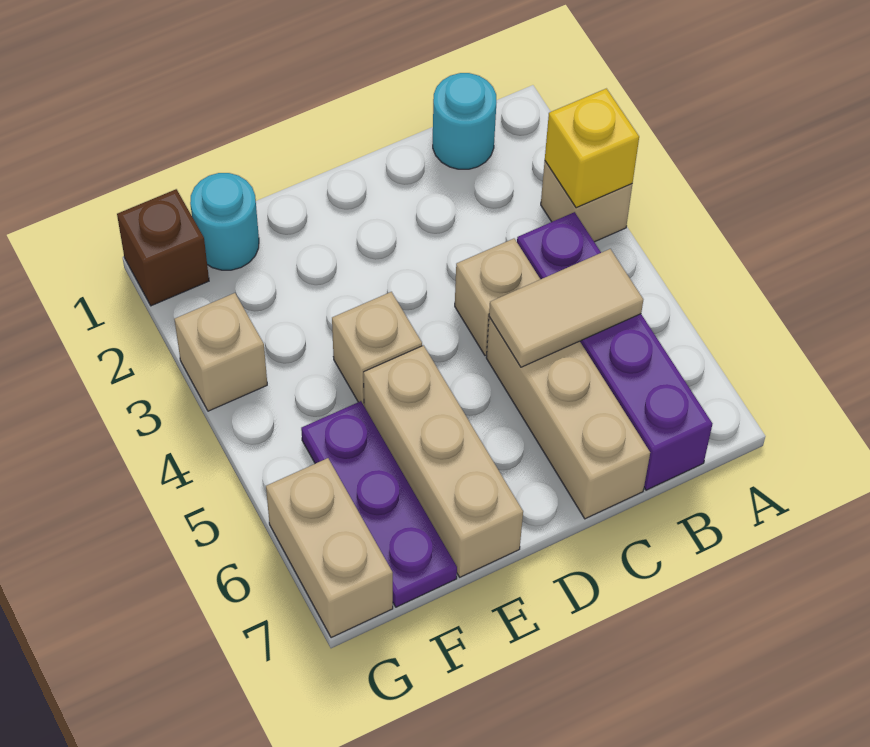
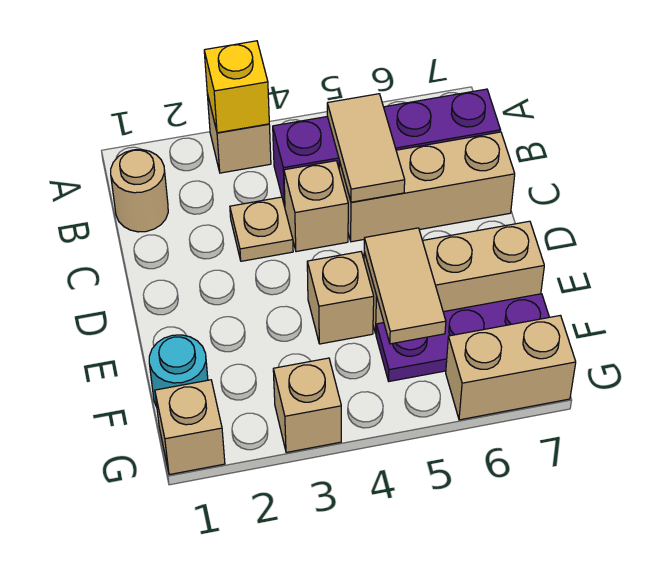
cyan 1x1 round brick [433,73,496,169] -> tan 1x1 round brick [111,150,168,232]
none -> tan 1x1 plate [230,197,293,261]
none -> tan 1x2 tile [364,228,446,344]
brown 1x1 brick [117,189,209,306] -> tan 1x1 brick [155,380,225,475]

